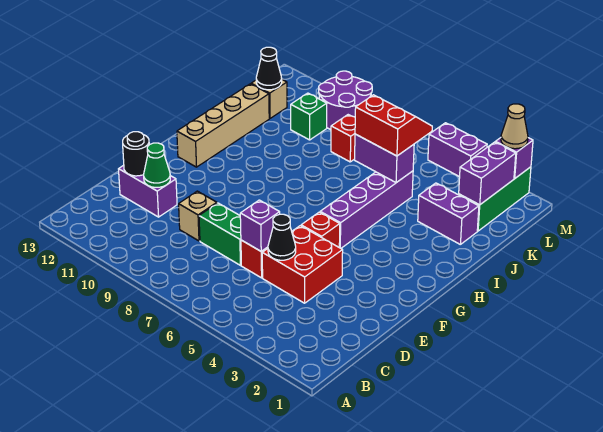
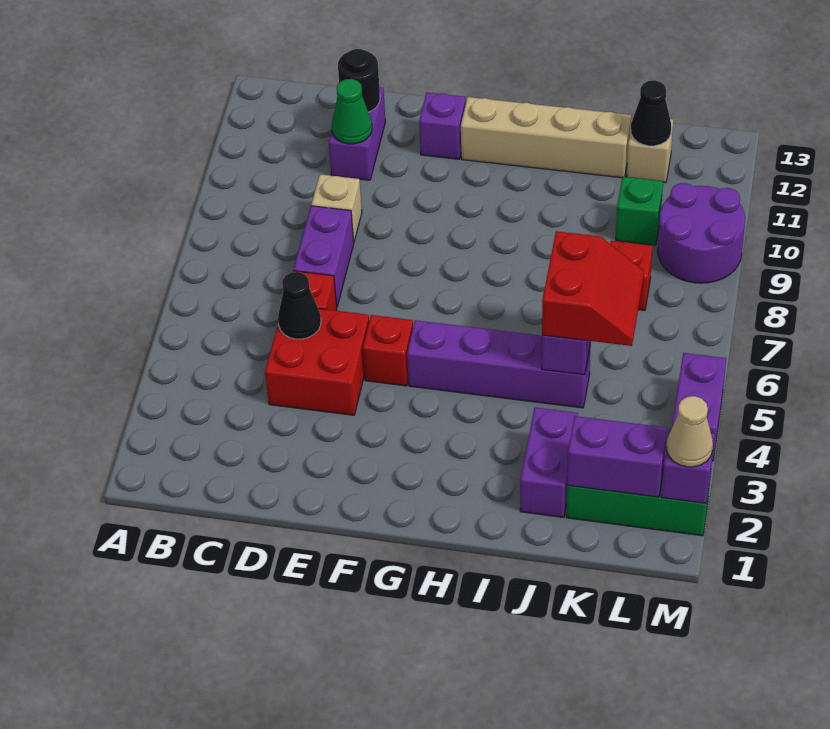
purple 1x1 brick [240,200,280,251] -> purple 1x1 brick moved to [419,93,466,159]
green 1x2 brick [199,203,241,265] -> purple 1x2 brick [293,206,354,307]

